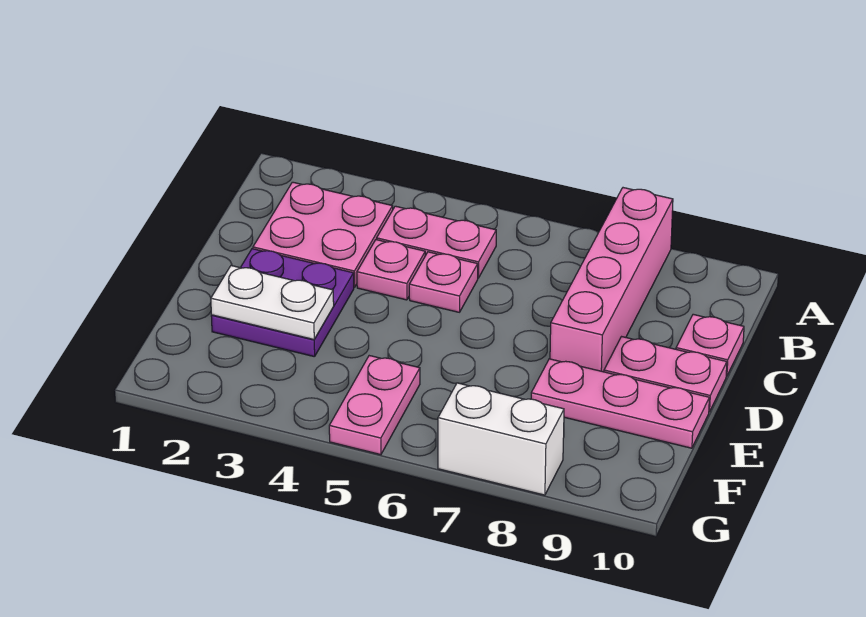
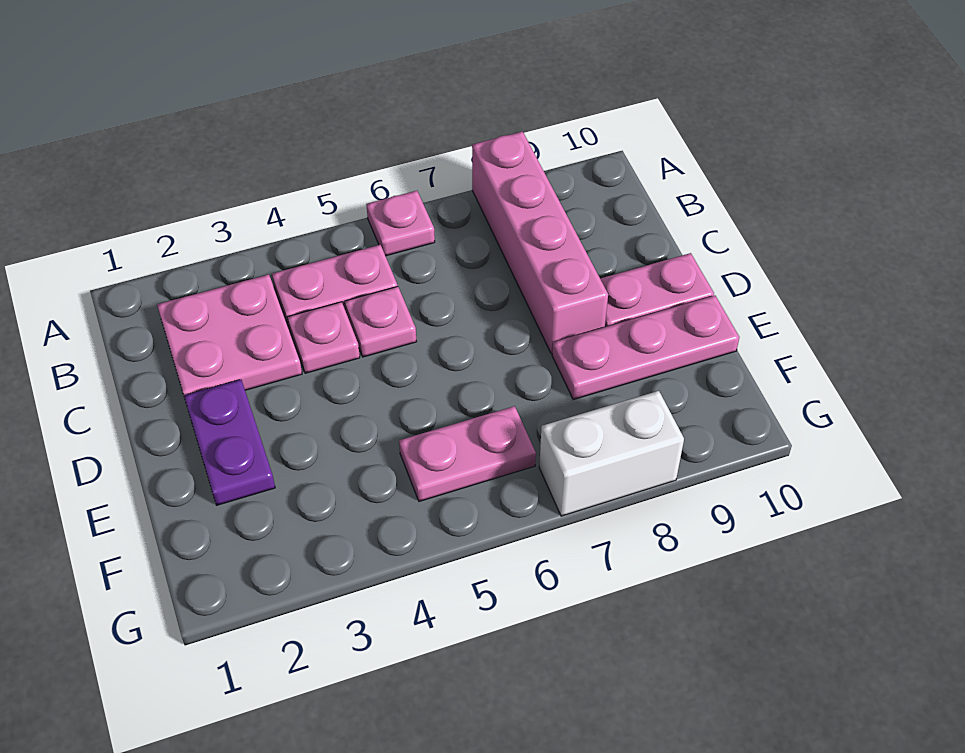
pink 1x1 plate [676,314,744,376] -> pink 1x1 plate moved to [366,191,435,256]
purple 2x2 plate [211,249,354,357] -> purple 1x2 plate [184,379,275,505]
white 1x2 plate [211,266,334,340] -> none
pink 1x2 plate [329,356,420,455] -> pink 1x2 plate turned to [399,406,536,501]

